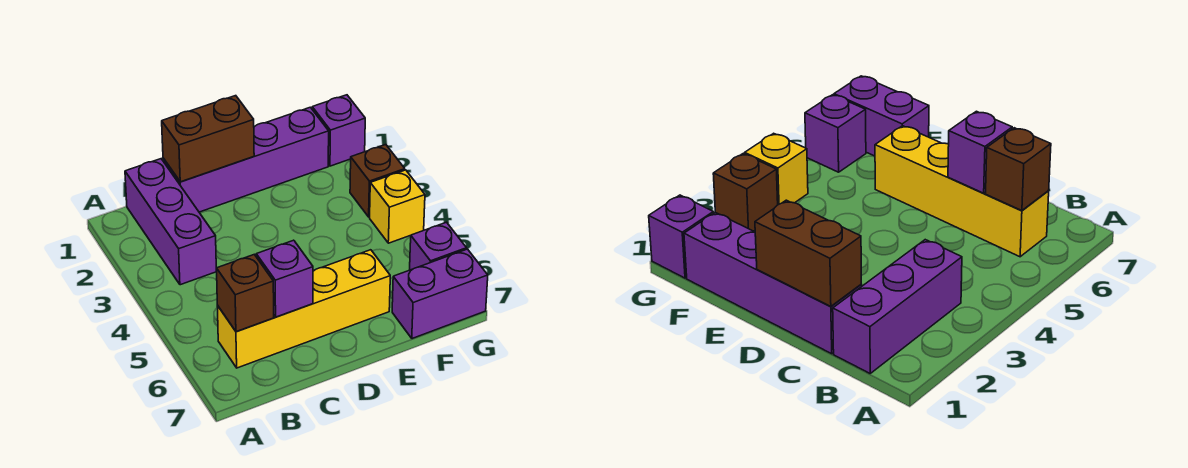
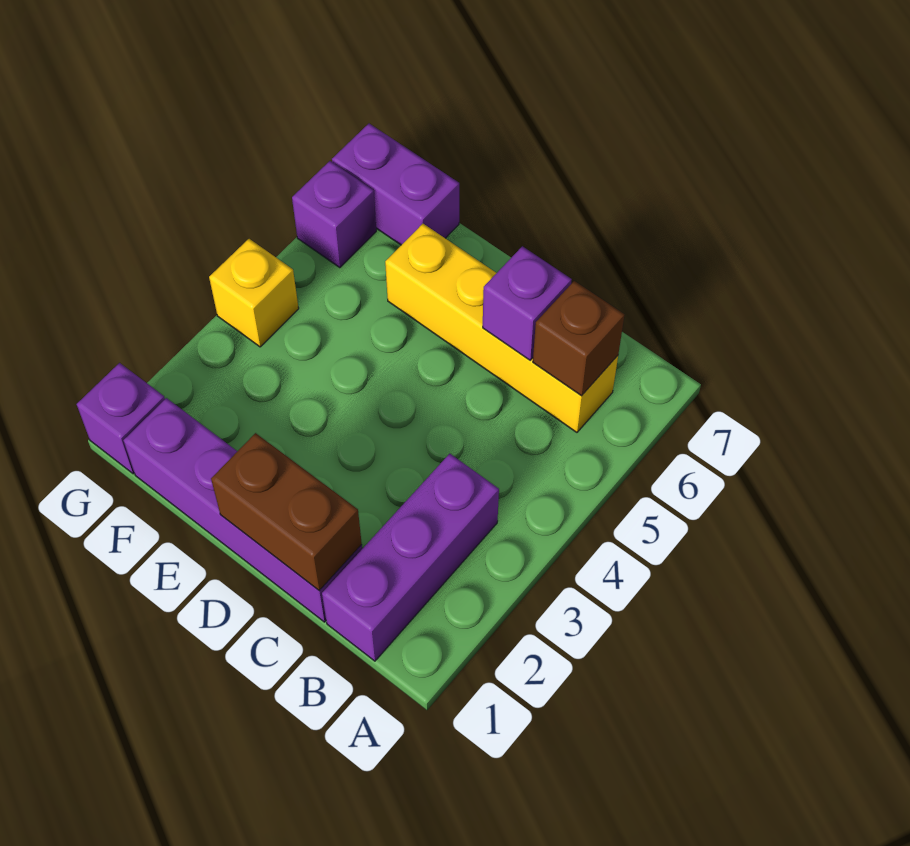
brown 1x1 brick [350,145,405,217] -> none

